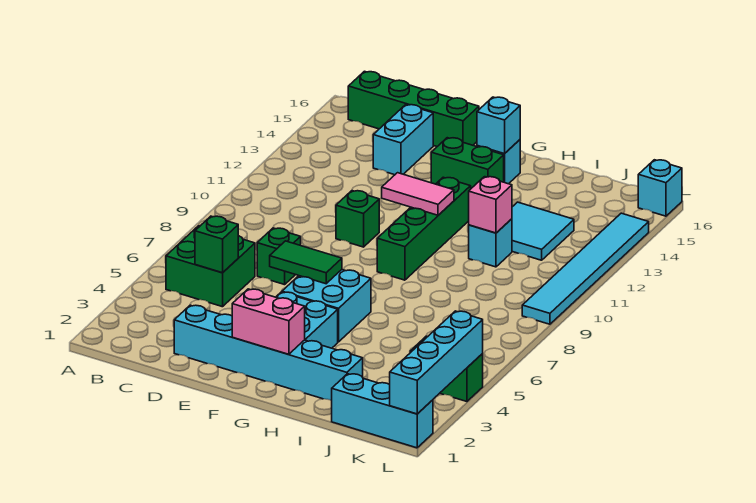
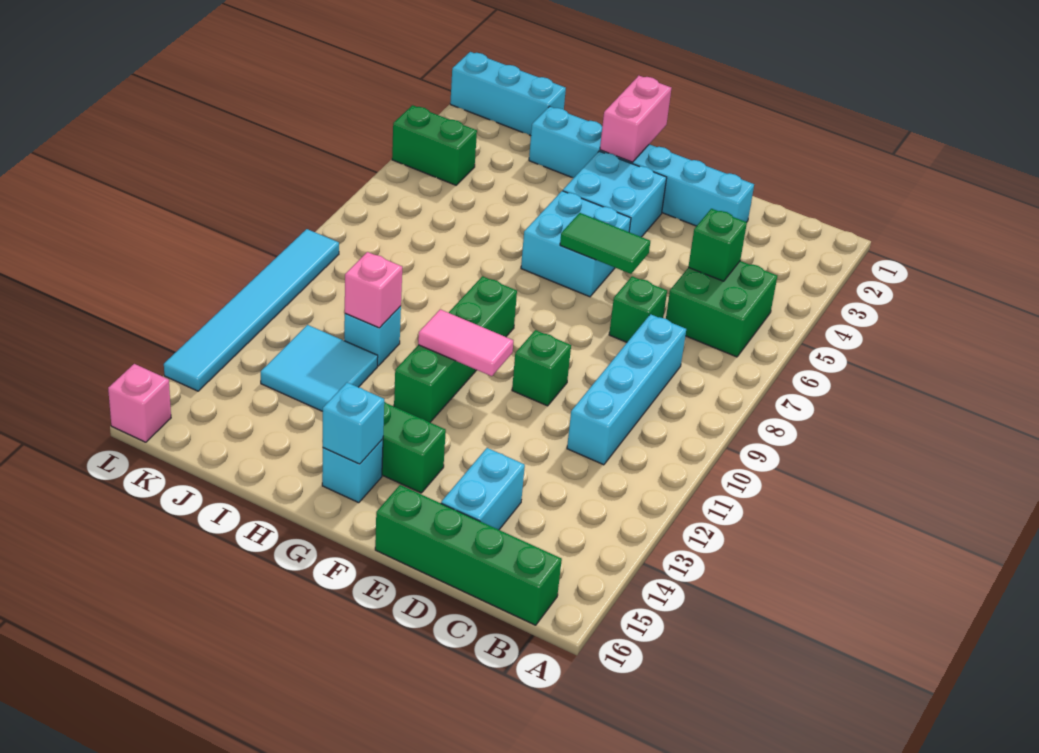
pink 1x2 brick [232,289,305,354] -> pink 1x2 brick turned to [600,76,671,162]
cyan 1x4 brick [390,311,483,414] -> cyan 1x4 brick moved to [567,314,686,465]
cyan 1x1 brick [638,160,682,216] -> pink 1x1 brick [108,364,171,442]

